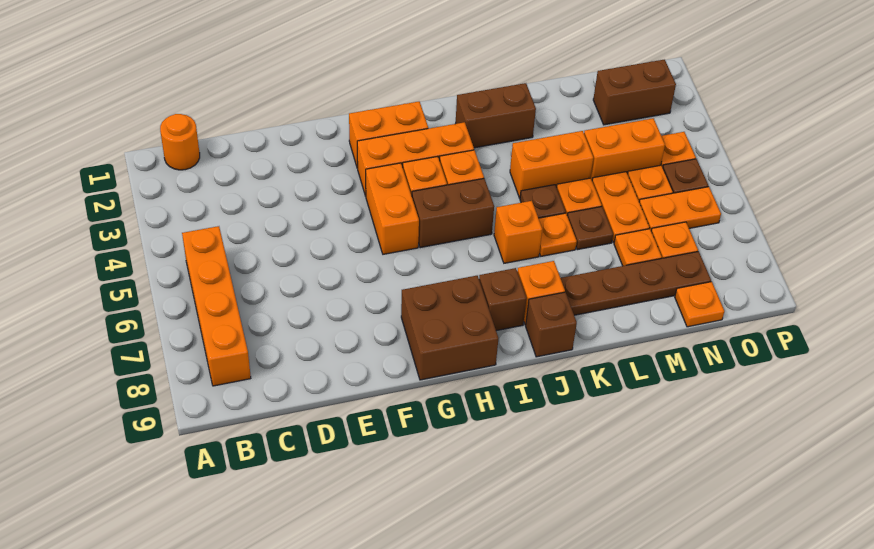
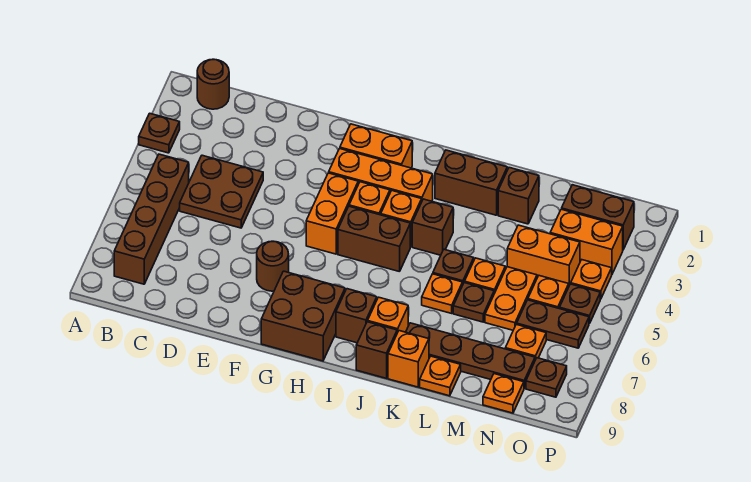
none -> brown 1x1 plate [139,113,180,153]
orange 1x1 round brick [160,114,200,170] -> brown 1x1 round brick [197,59,229,109]
orange 1x4 brick [182,226,251,386] -> brown 1x4 brick [114,154,189,284]
none -> brown 2x2 plate [180,155,263,228]
none -> brown 1x1 round brick [257,241,289,291]
none -> brown 1x1 brick [412,199,453,255]
orange 1x1 brick [494,201,542,263] -> orange 1x1 brick moved to [388,331,429,387]
orange 1x2 brick [510,131,593,198] -> orange 1x2 brick moved to [550,209,623,274]
none -> brown 1x1 brick [498,168,539,224]
orange 1x1 plate [614,229,662,266] -> orange 1x1 plate moved to [420,356,461,396]
orange 1x2 plate [639,187,721,230] -> brown 1x2 plate [517,300,589,348]
none -> brown 1x1 plate [526,358,567,397]

